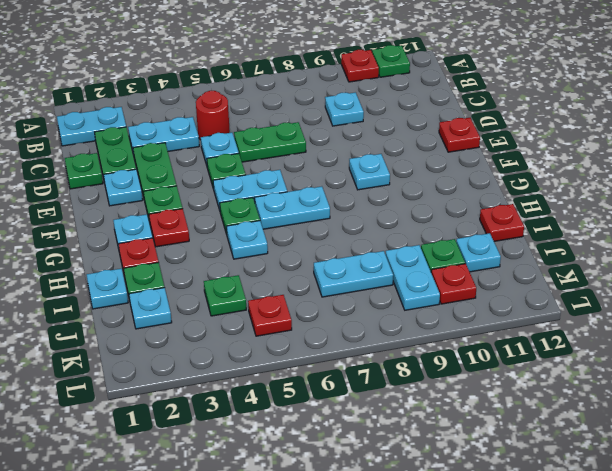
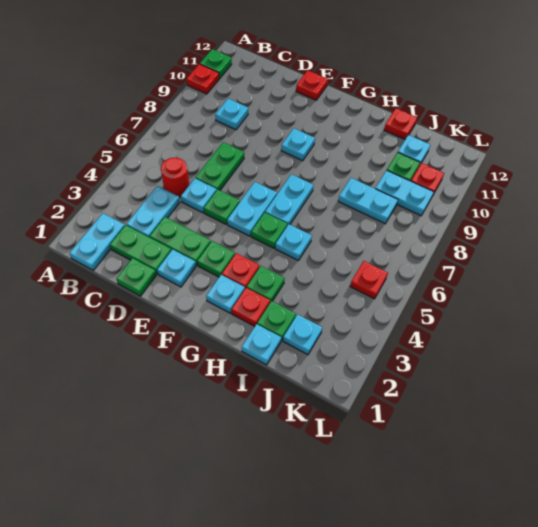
green 1x1 plate [204,275,246,316] -> green 1x1 plate moved to [247,266,285,302]
cyan 1x2 plate [314,251,393,297] -> cyan 1x2 plate turned to [338,178,398,224]

